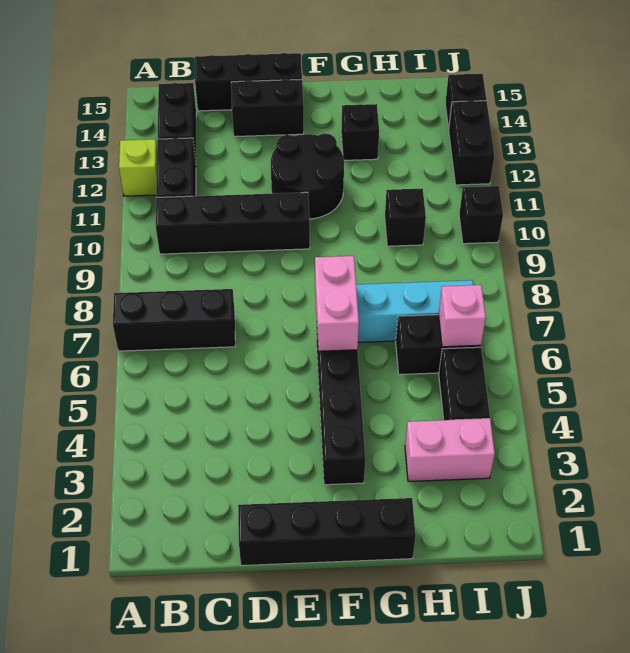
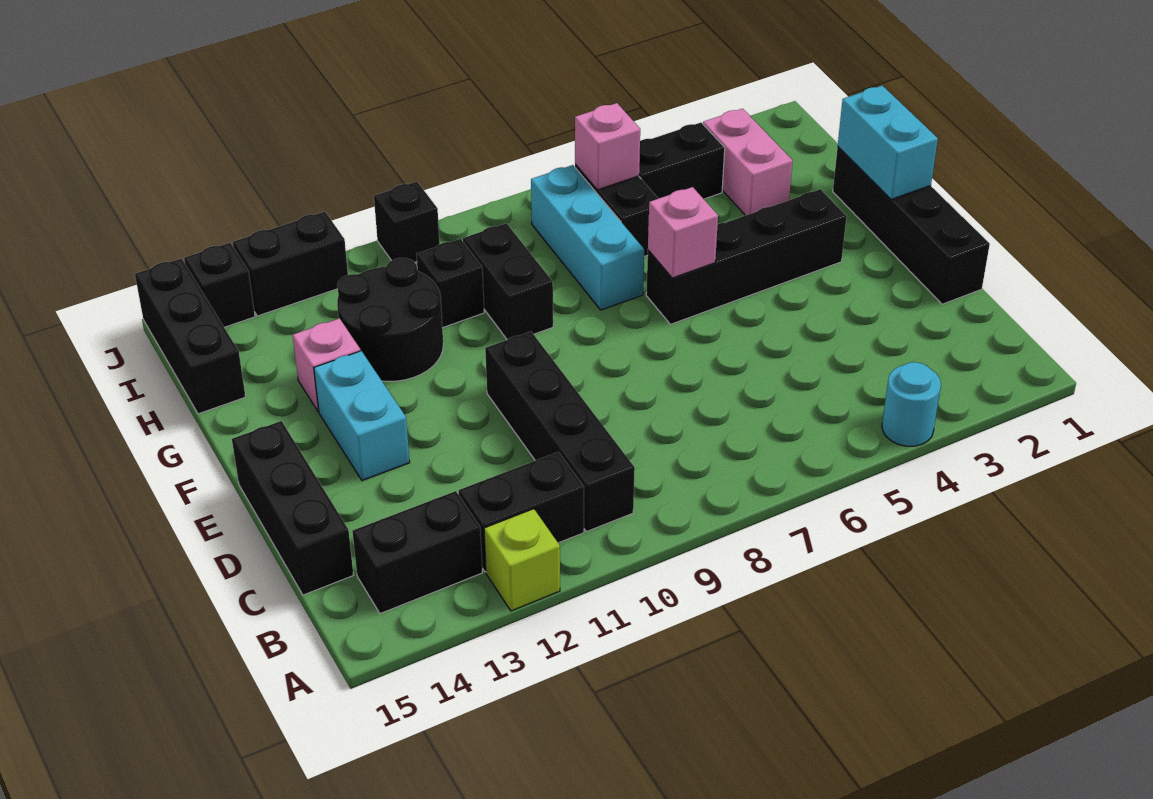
none -> cyan 1x1 round brick [882,362,941,446]
black 1x3 brick [113,289,235,351] -> black 1x3 brick moved to [135,259,246,414]
black 1x2 brick [231,79,304,137] -> black 1x2 brick moved to [463,223,553,340]
black 2x2 round brick [271,133,344,219] -> black 2x2 round brick moved to [337,258,443,382]
none -> cyan 1x2 brick [314,351,410,481]
none -> cyan 1x2 brick [838,86,938,200]
pink 1x2 brick [315,256,359,351] -> pink 1x1 brick [648,187,718,278]
black 1x1 brick [341,104,379,160] -> pink 1x1 brick [293,318,361,412]

